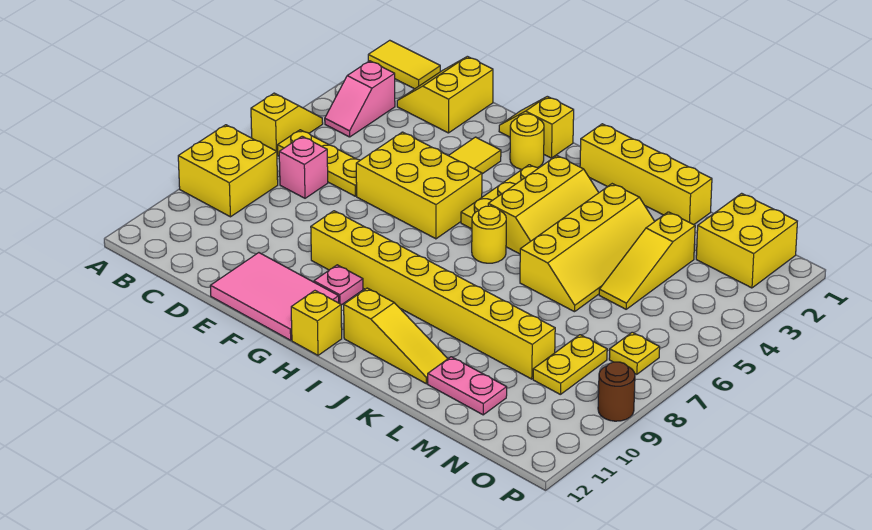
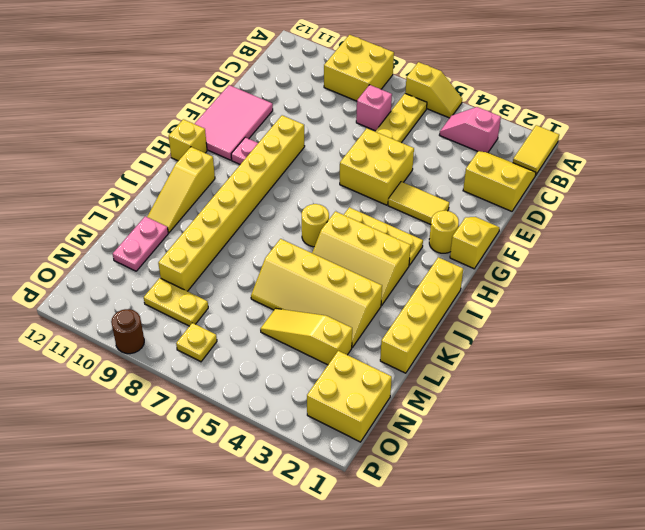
yellow 2x3 brick [356,132,482,239] -> yellow 2x2 brick [340,128,414,205]

